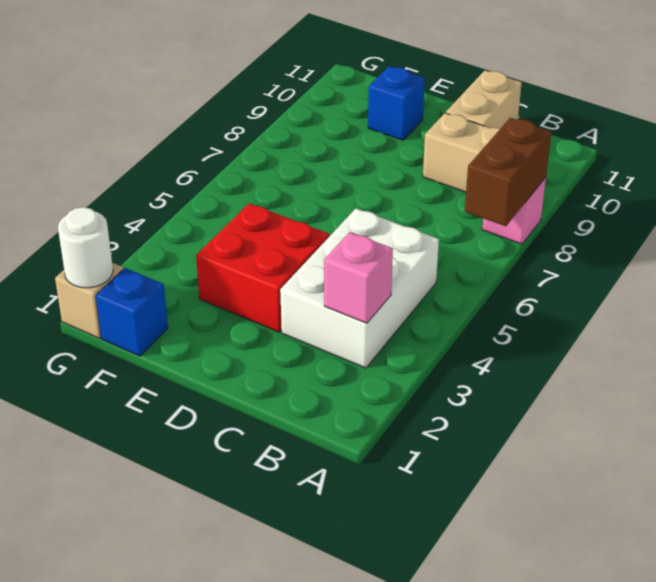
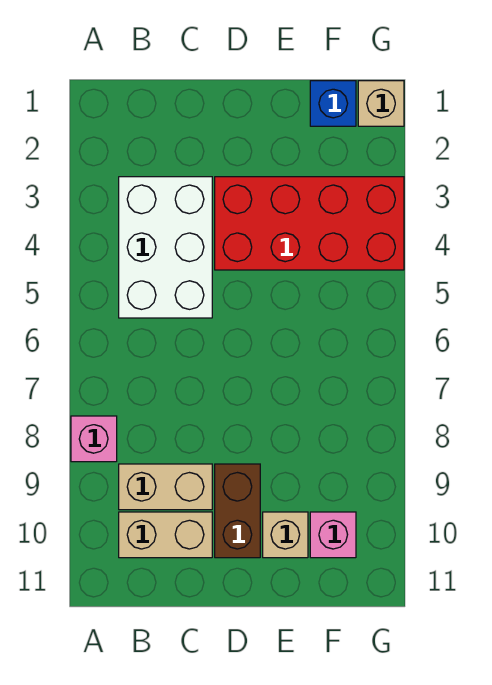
brown 1x2 brick [465,118,551,226] -> brown 1x2 brick moved to [215,464,260,558]
pink 1x1 brick [324,232,393,323] -> pink 1x1 brick moved to [310,512,356,558]
tan 1x2 brick [446,71,522,129] -> tan 1x2 brick turned to [119,512,212,558]
red 2x2 brick [196,203,329,332] -> red 2x4 brick [215,177,404,270]
blue 1x1 brick [368,66,425,140] -> tan 1x1 brick [263,512,308,558]
white 1x1 round brick [58,207,113,288] -> none

